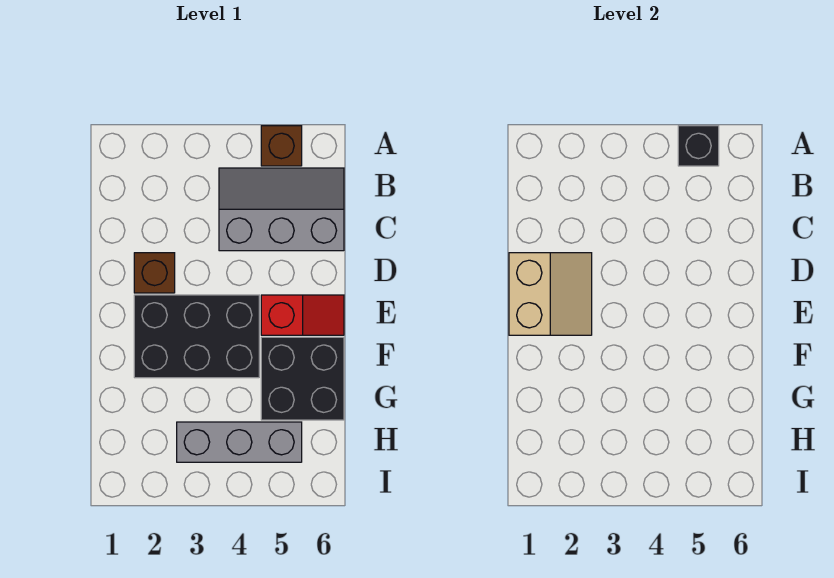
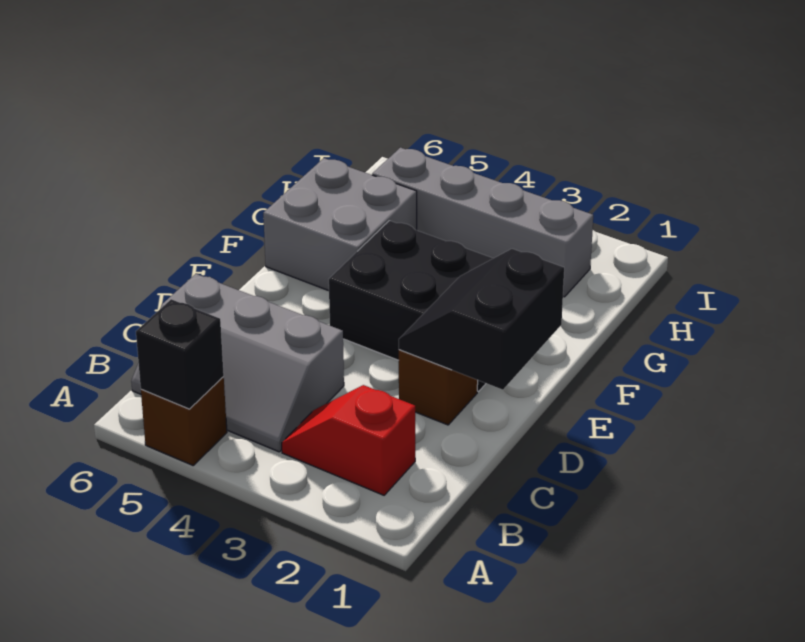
tan 2x2 slope [509,253,592,335] -> black 2x2 slope [399,249,564,390]
red 1x2 slope [261,295,344,335] -> red 1x2 slope moved to [282,385,415,495]
black 2x2 brick [261,337,344,420] -> grey 2x2 brick [263,158,417,291]
grey 1x3 brick [177,422,302,462] -> grey 1x4 brick [372,148,593,297]

